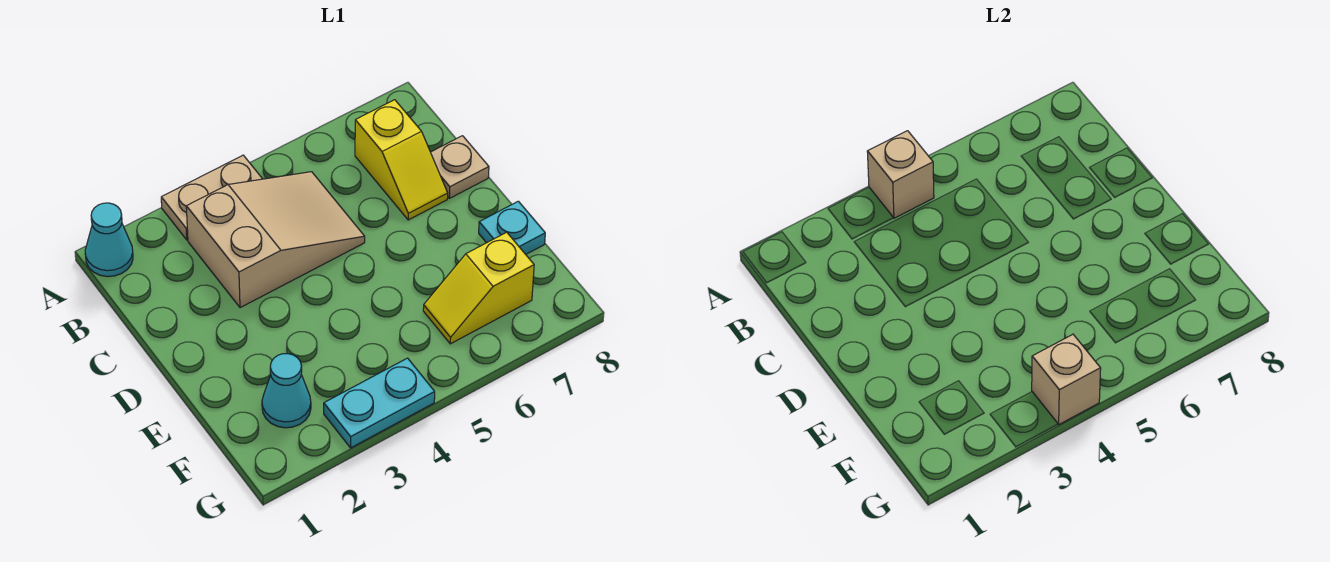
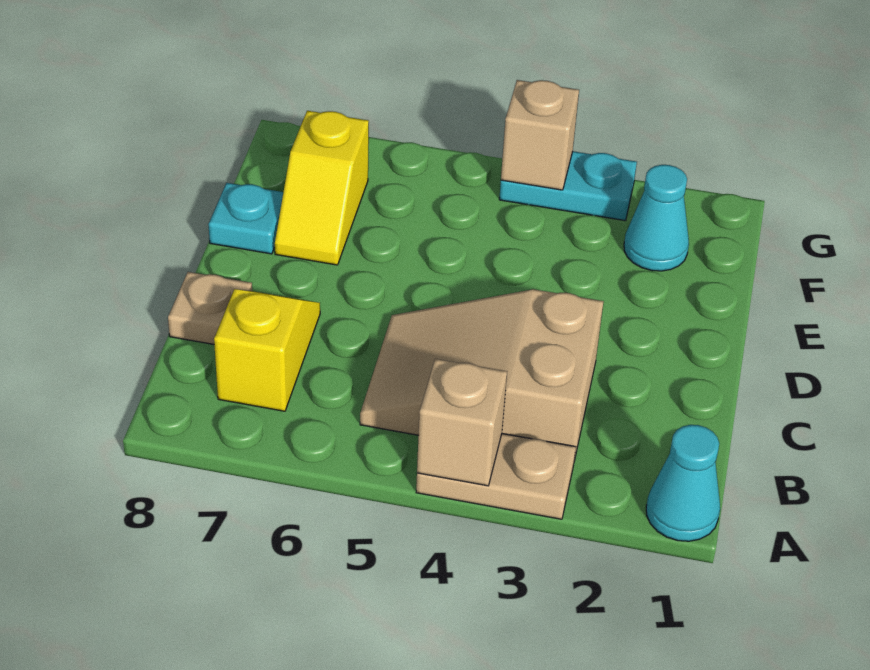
yellow 1x2 slope [423,232,534,344] -> yellow 1x2 slope turned to [275,111,369,265]

